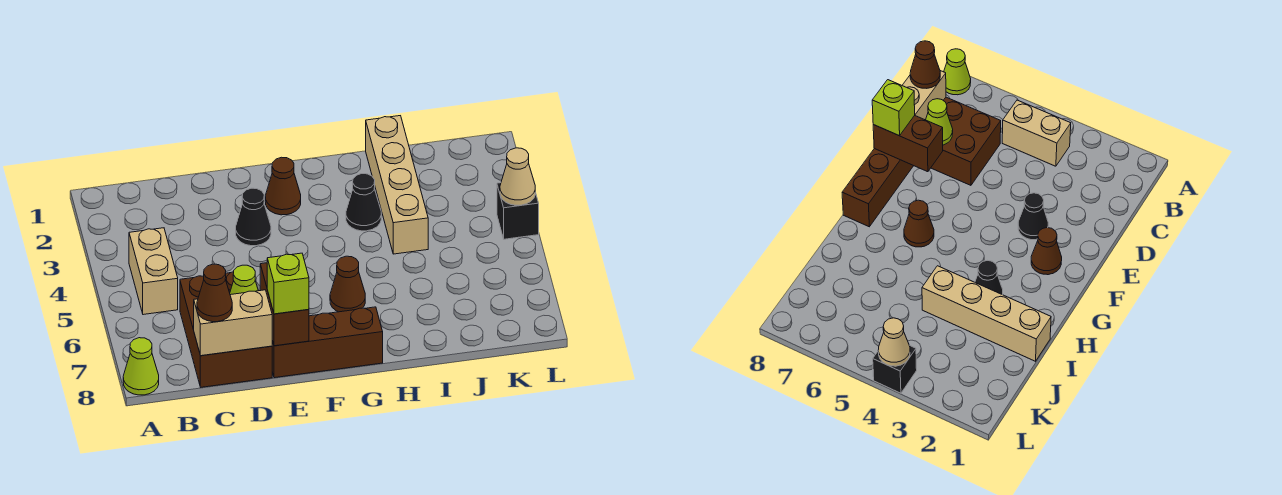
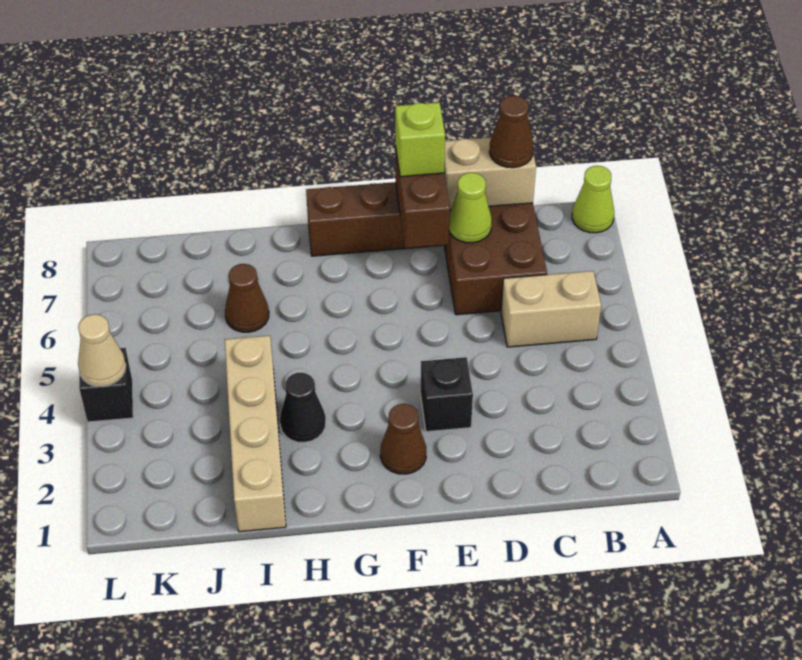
tan 1x2 brick [129,228,178,315] -> tan 1x2 brick turned to [501,271,601,347]
black 1x1 cone [236,188,271,246] -> black 1x1 brick [421,357,473,432]
brown 1x1 cone [330,256,365,312] -> brown 1x1 cone moved to [225,264,269,332]

